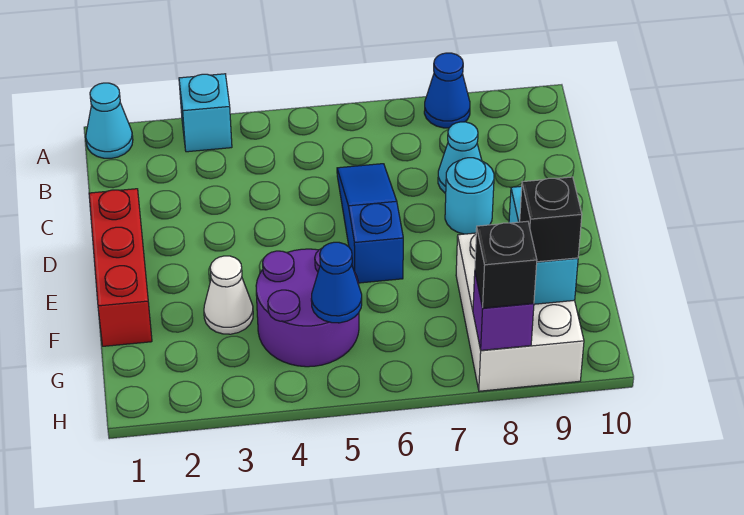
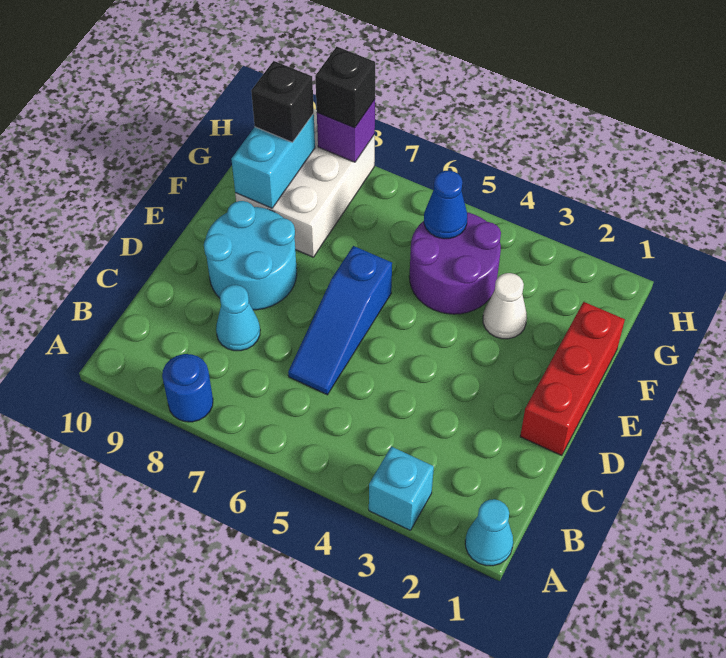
blue 1x1 cone [424,53,470,128] -> blue 1x1 round brick [162,354,213,422]
cyan 1x1 round brick [445,158,494,234] -> cyan 2x2 round brick [204,201,297,310]

